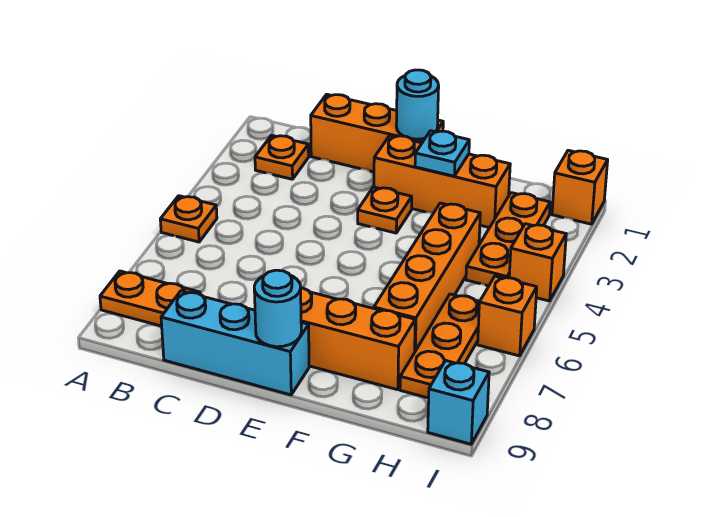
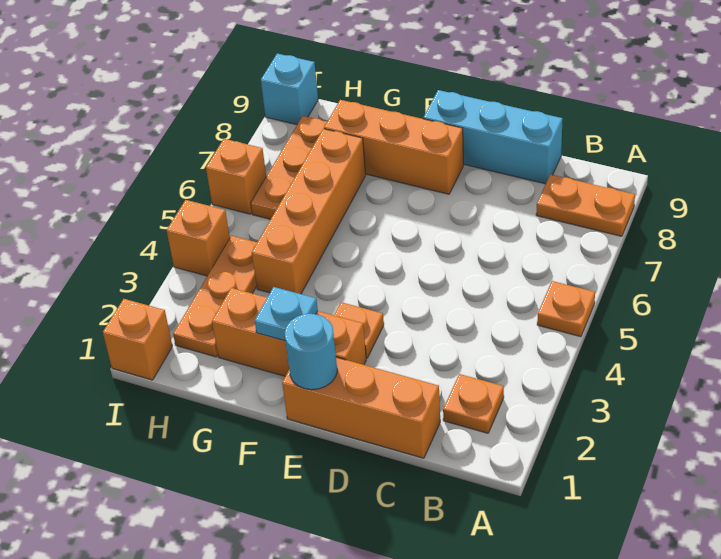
cyan 1x1 round brick [254,270,301,347] -> none

